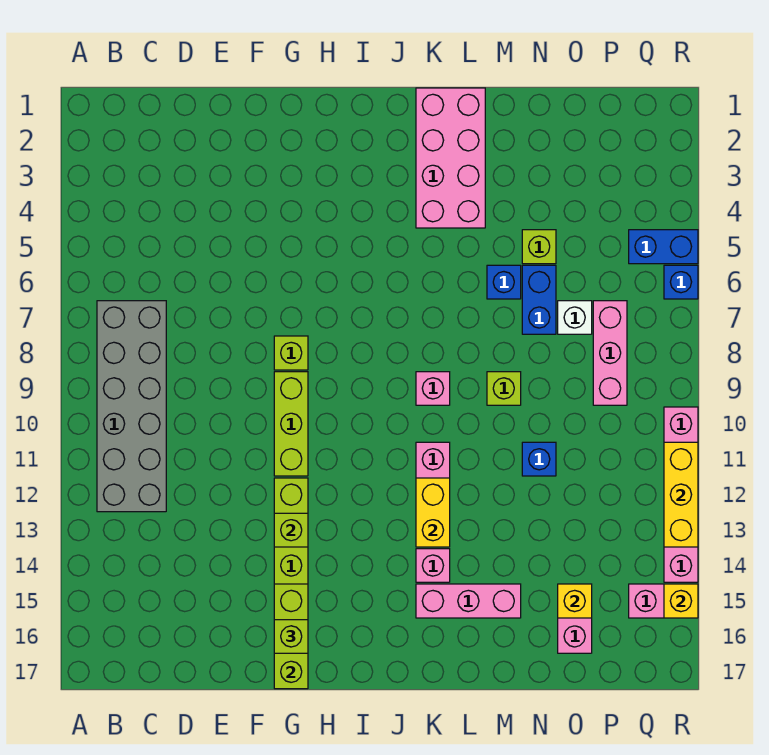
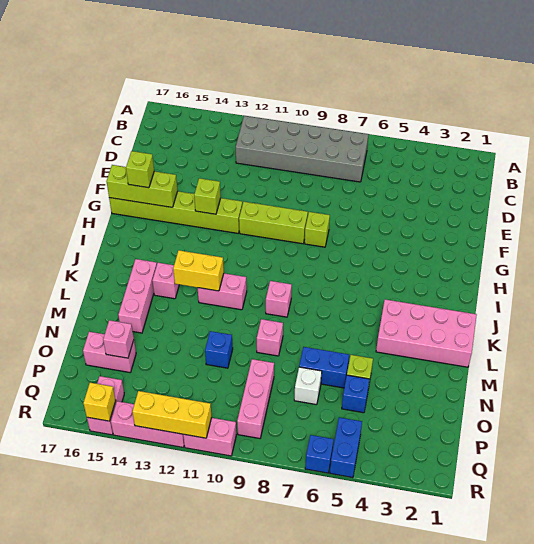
blue 1x1 brick [487,265,521,299] -> blue 1x1 brick moved to [342,375,370,413]
lime 1x1 brick [487,372,521,405] -> pink 1x1 brick [257,319,283,356]
yellow 1x1 brick [558,584,592,618] -> pink 1x1 brick [103,320,134,358]
pink 1x3 brick [593,301,627,405] -> pink 1x3 brick turned to [237,359,274,438]

